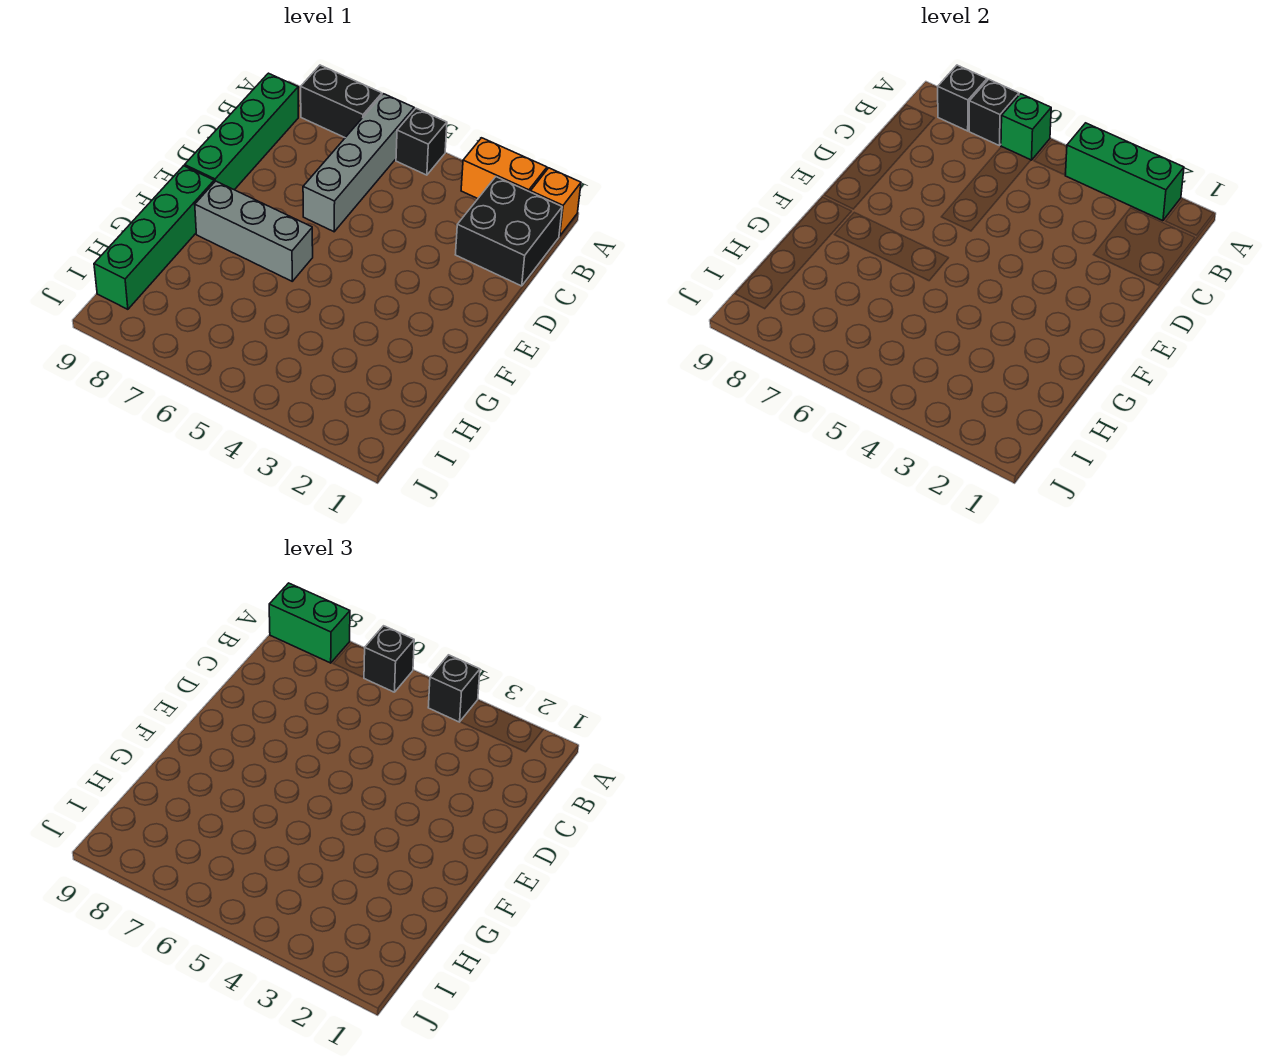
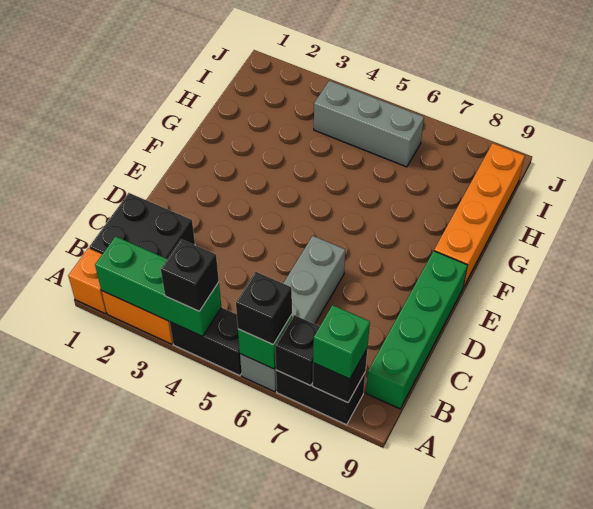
black 1x1 brick [396,108,447,175] -> black 1x2 brick [170,307,242,376]
green 1x2 brick [269,583,350,663] -> green 1x1 brick [313,305,370,379]
grey 1x3 brick [195,181,313,281] -> grey 1x3 brick moved to [314,80,424,167]
green 1x4 brick [94,166,214,309] -> orange 1x4 brick [434,143,525,287]

